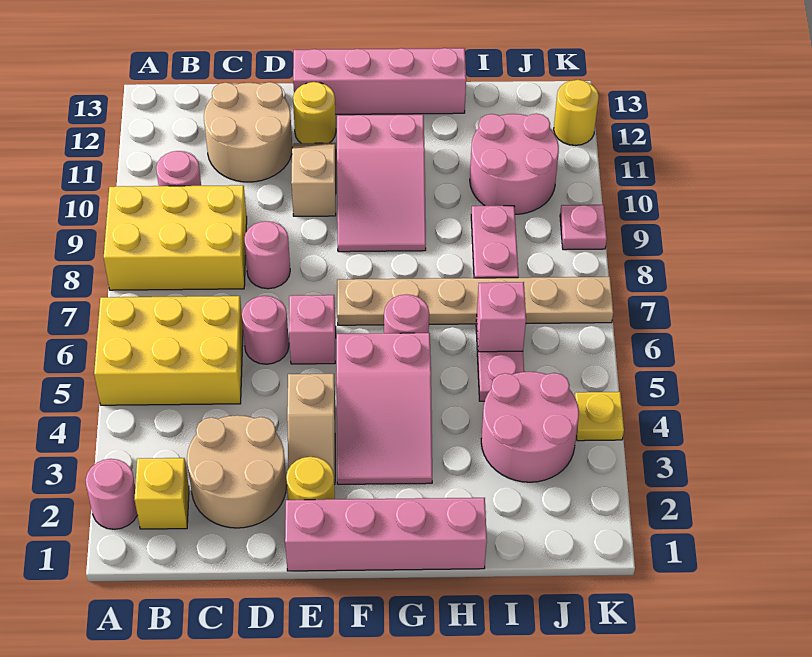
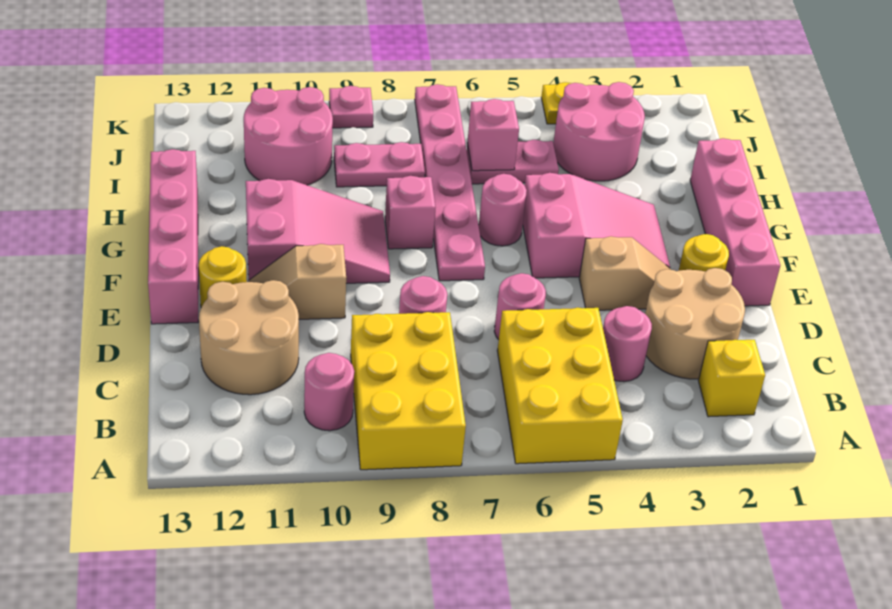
pink 1x1 round brick [86,459,137,529] -> pink 1x1 round brick moved to [603,306,652,382]
pink 1x1 brick [289,295,336,364] -> pink 1x1 brick moved to [385,176,436,249]
tan 1x6 plate [337,277,613,325] -> pink 1x6 plate [415,84,485,281]
yellow 1x1 round brick [554,80,599,145] -> none

